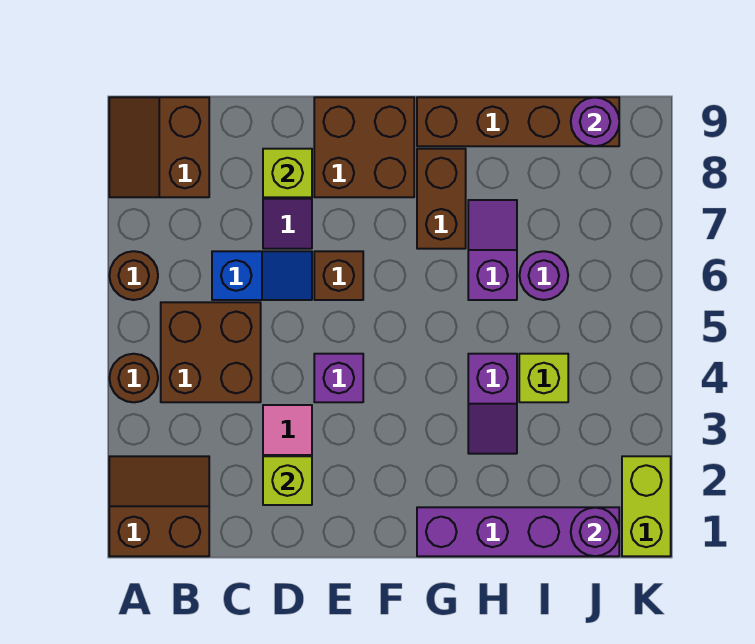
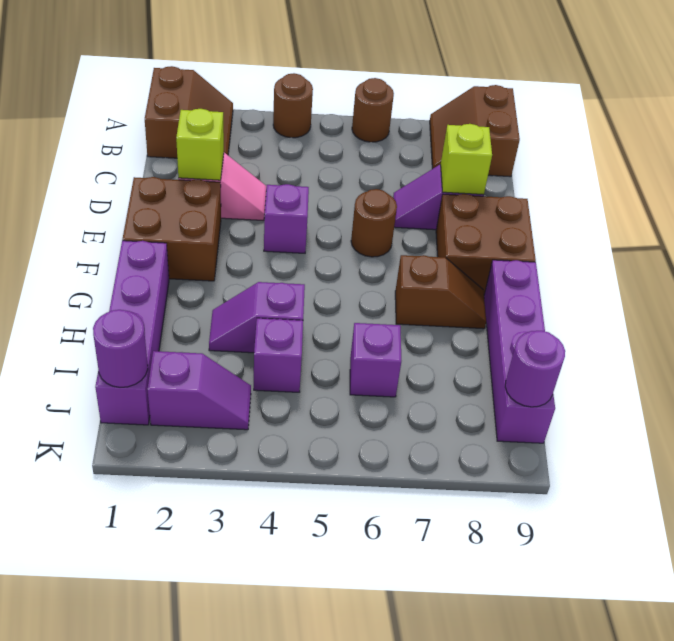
brown 2x2 slope [109,97,209,197] -> brown 2x2 slope turned to [430,85,520,177]
brown 2x2 brick [161,302,261,402] -> brown 2x2 brick moved to [122,177,221,281]
blue 1x2 slope [212,251,312,300] -> none
brown 1x1 brick [314,251,363,300] -> brown 1x1 round brick [351,189,397,257]
brown 1x2 brick [417,149,466,249] -> brown 1x2 slope [395,255,486,329]
brown 1x4 brick [417,97,619,146] -> purple 1x4 brick [484,260,555,443]
purple 1x2 slope [468,200,517,300] -> purple 1x2 slope moved to [147,351,251,430]
lime 1x1 brick [519,354,568,402] -> purple 1x1 brick [254,318,303,392]
purple 1x1 round brick [519,251,568,300] -> purple 1x1 brick [350,323,401,397]
lime 1x2 brick [622,456,671,556] -> none

